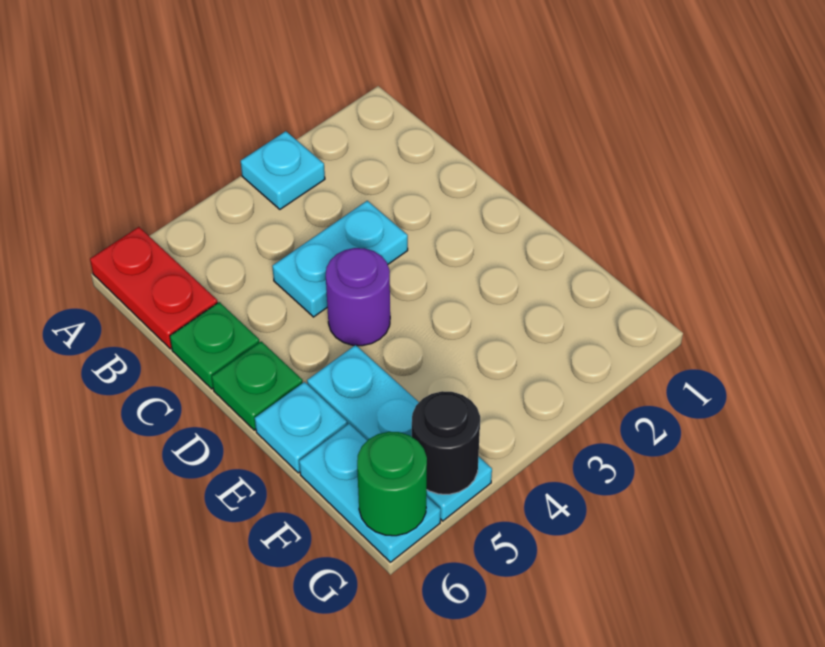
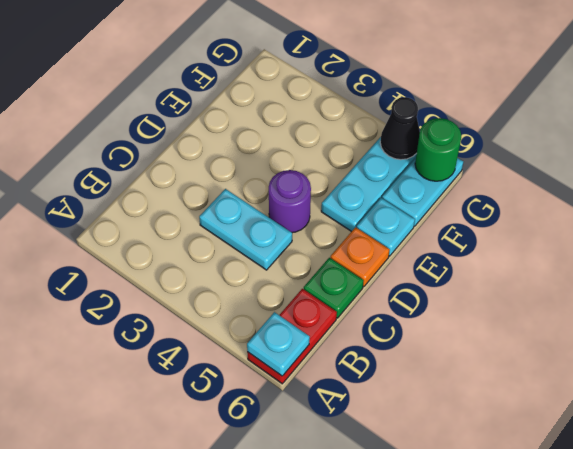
cyan 1x1 plate [241,131,325,209] -> cyan 1x1 plate moved to [247,312,310,376]
green 1x1 plate [212,341,303,430] -> orange 1x1 plate [330,227,390,287]
black 1x1 round brick [412,391,480,494] -> black 1x1 cone [380,97,420,160]

